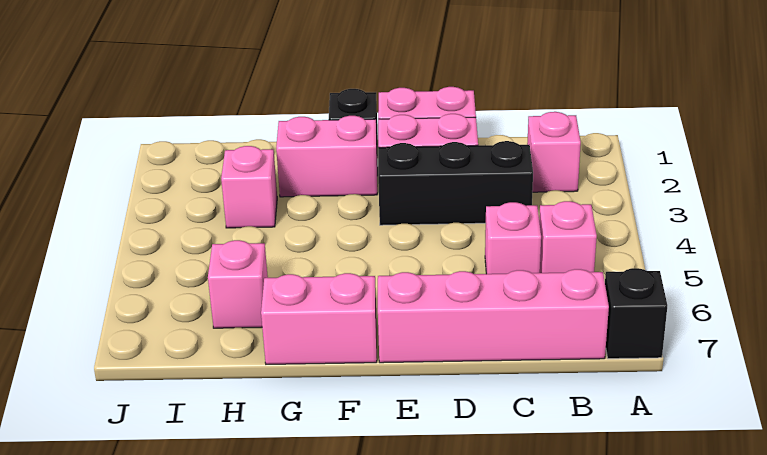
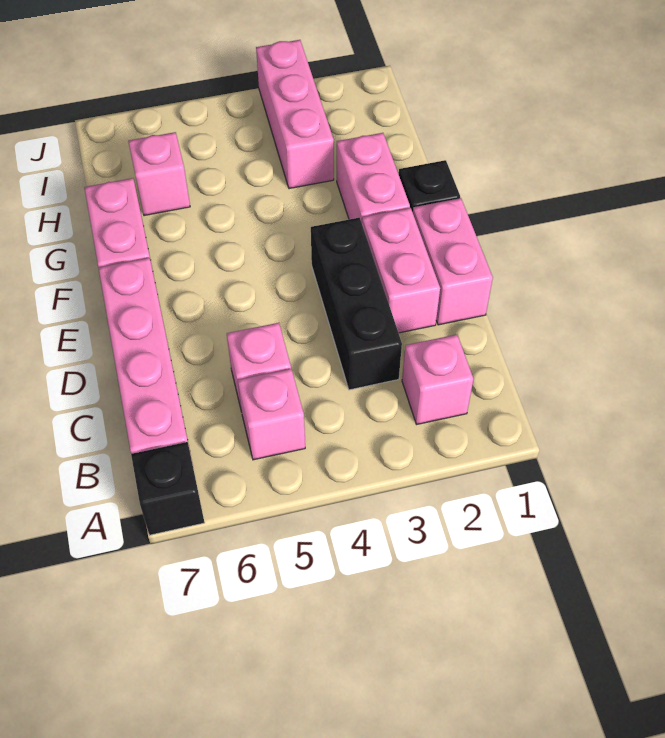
pink 1x1 brick [221,146,277,228] -> pink 1x3 brick [256,40,334,189]

